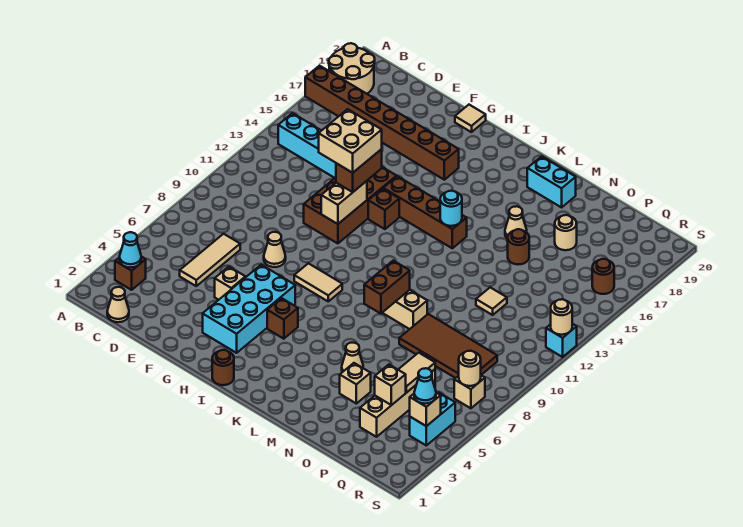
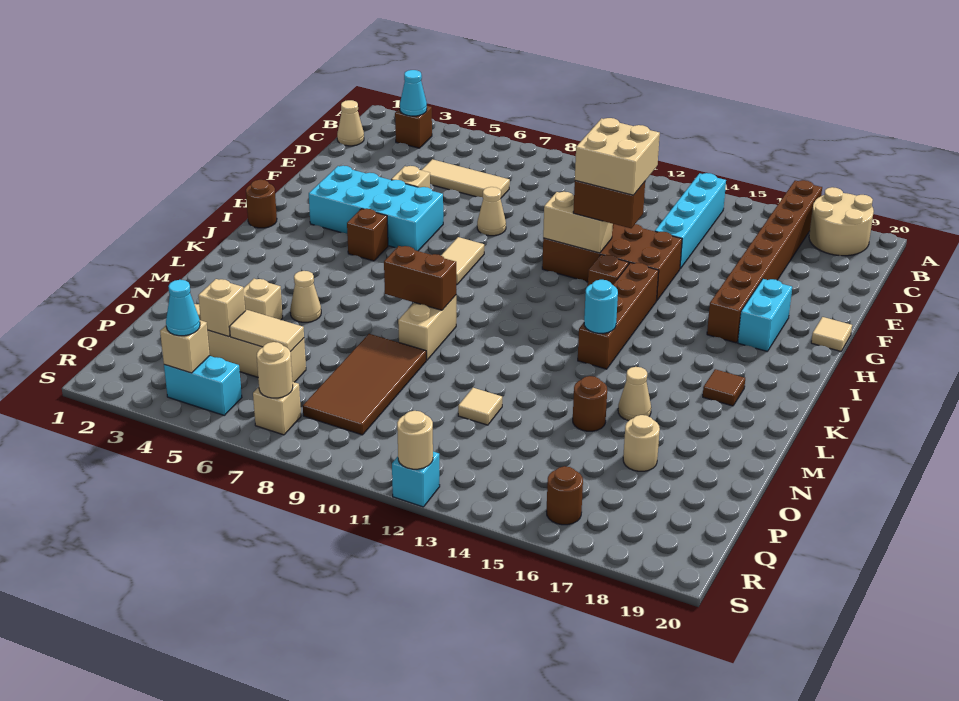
none -> brown 1x1 tile [703,369,745,406]
cyan 1x2 brick [527,156,576,207] -> cyan 1x2 brick moved to [738,279,792,351]

